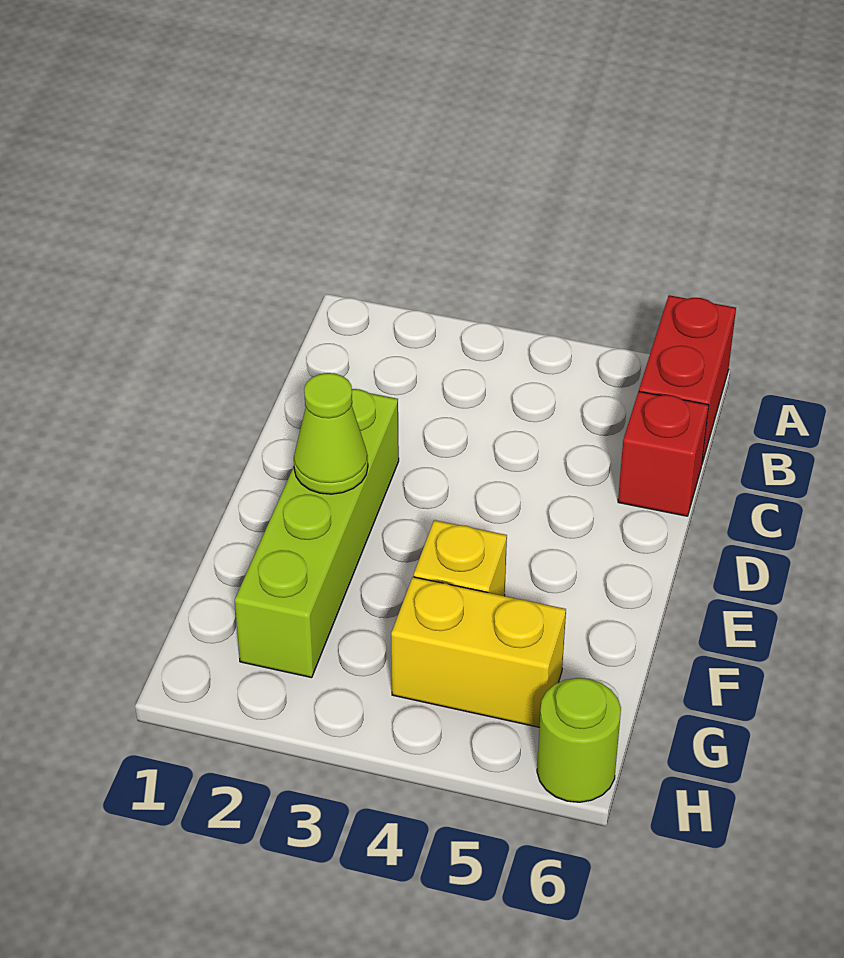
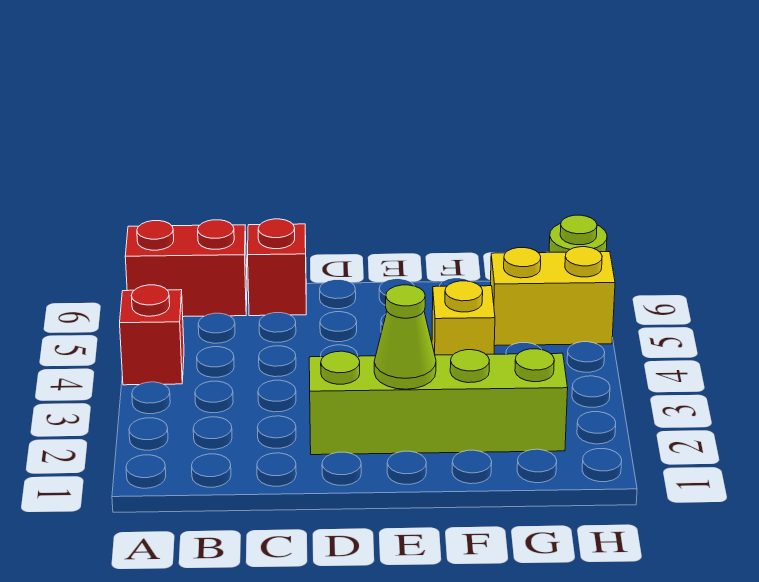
none -> red 1x1 brick [120,285,184,385]
yellow 1x2 brick [391,577,566,727] -> yellow 1x2 brick turned to [490,247,615,346]

